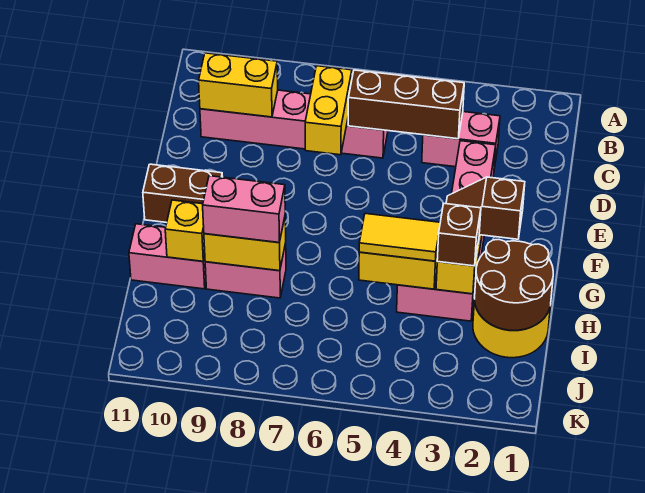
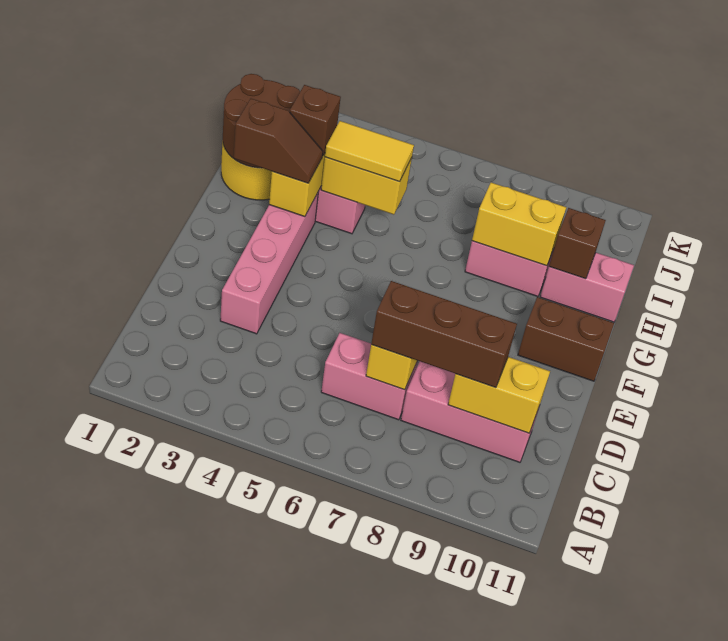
pink 1x2 brick [422,112,500,168] -> none
brown 1x3 brick [348,70,464,139] -> brown 1x3 brick moved to [371,281,517,387]
pink 1x2 brick [203,176,285,243] -> none
yellow 1x1 brick [165,200,205,261] -> brown 1x1 brick [549,208,606,279]

